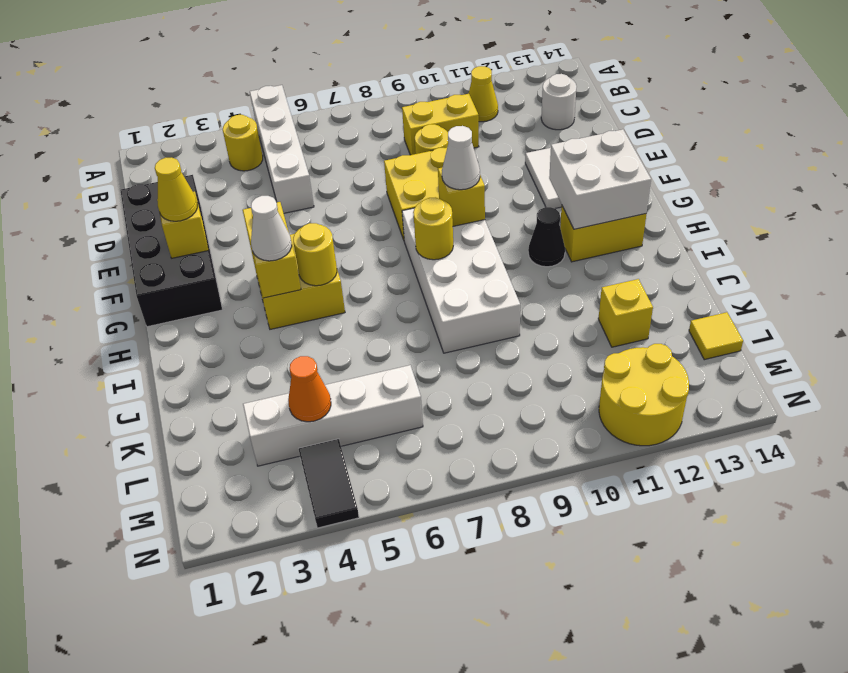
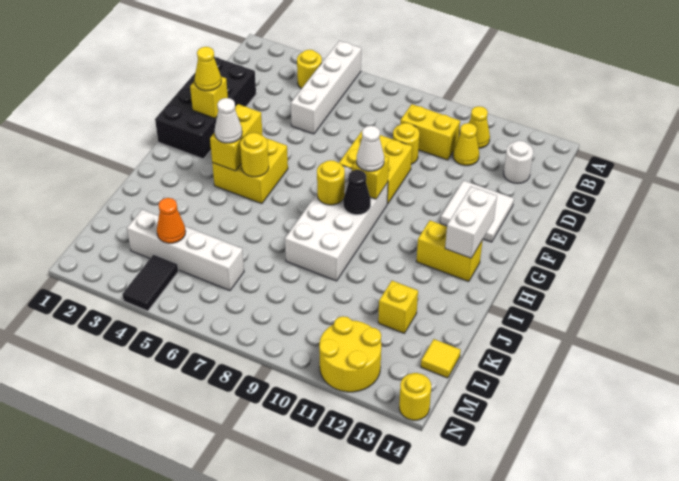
none -> yellow 1x1 cone [453,123,479,166]
white 2x2 brick [549,129,651,229] -> white 1x2 brick [445,187,497,258]
black 1x1 cone [528,207,565,267] -> black 1x1 cone moved to [343,170,371,215]
none -> yellow 1x1 round brick [399,373,431,420]

